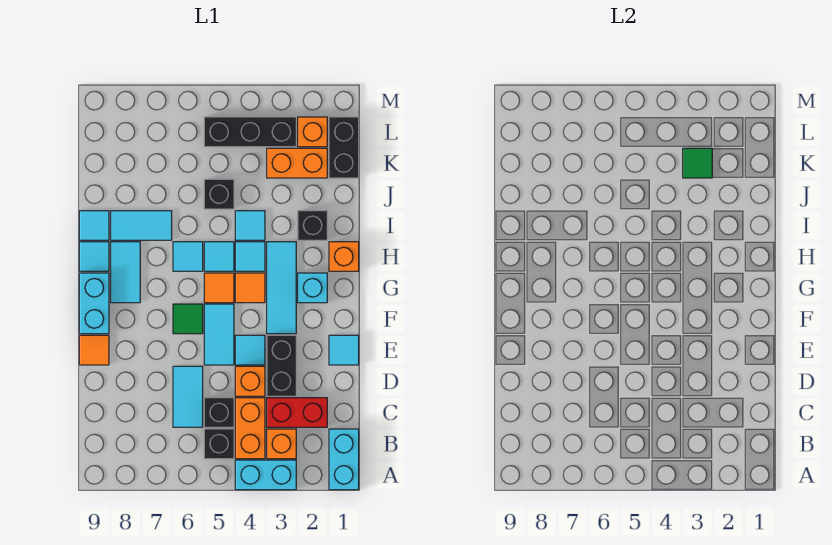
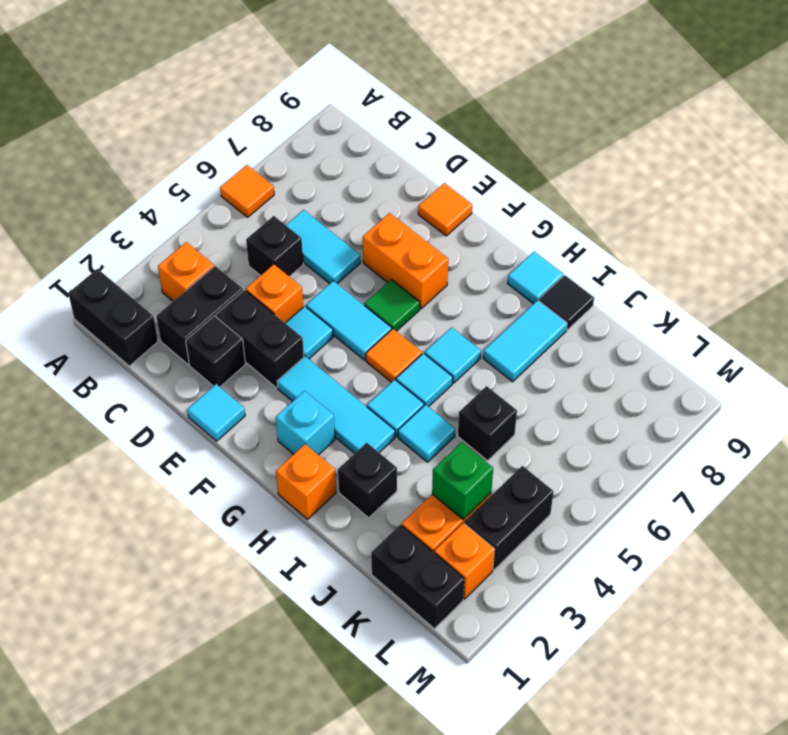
cyan 1x2 brick [329,429,359,490] -> black 1x2 brick [68,269,158,366]
cyan 1x2 brick [235,460,296,490] -> none
orange 1x2 brick [235,398,265,459] -> orange 1x2 brick moved to [363,213,448,309]
black 1x1 brick [204,429,234,459] -> black 1x1 brick moved to [186,316,246,387]
red 1x2 brick [267,398,327,427] -> black 1x2 brick [156,266,243,365]
cyan 1x2 brick [79,273,109,334] -> none
orange 1x1 tile [235,273,265,303] -> orange 1x1 tile moved to [220,165,274,217]
cyan 1x2 tile [111,242,140,303] -> none
cyan 1x1 tile [79,211,109,240] -> black 1x1 tile [539,275,594,330]
green 1x1 tile [683,148,712,178] -> green 1x1 brick [432,442,493,519]
black 1x3 brick [204,117,296,147] -> black 1x2 brick [464,466,554,570]

